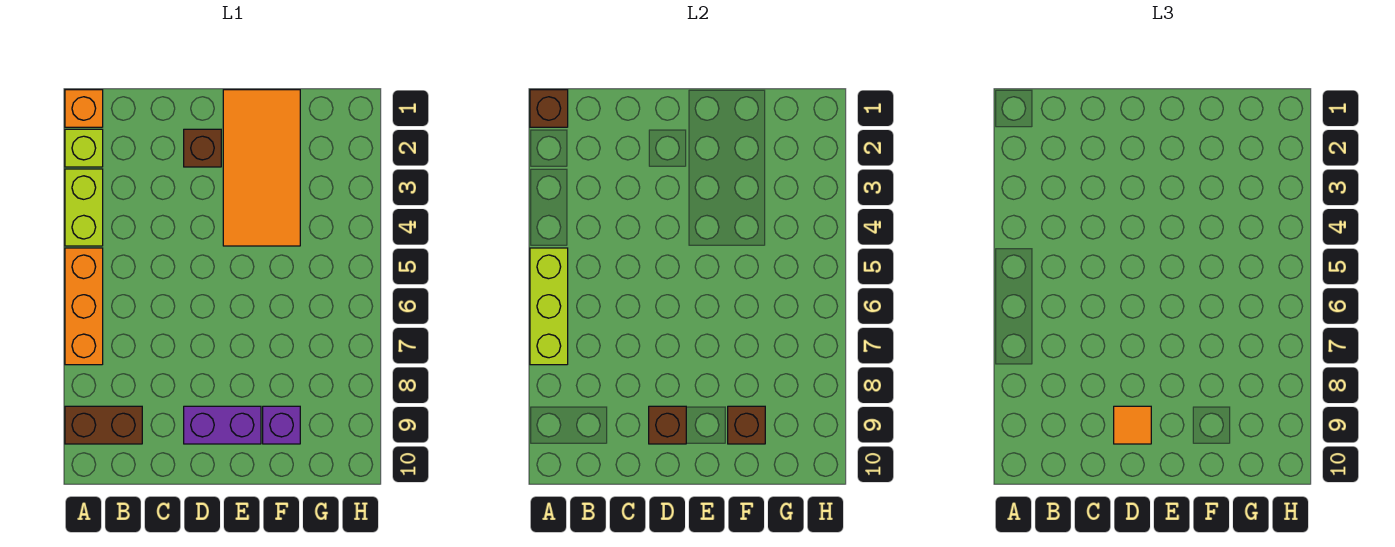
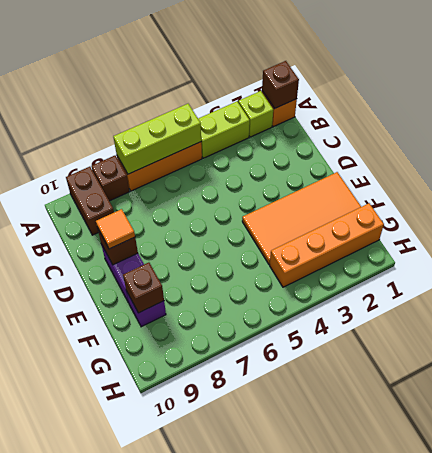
brown 1x1 brick [184,129,221,167] -> brown 1x1 brick moved to [92,156,129,201]
none -> orange 1x4 brick [270,203,384,287]

